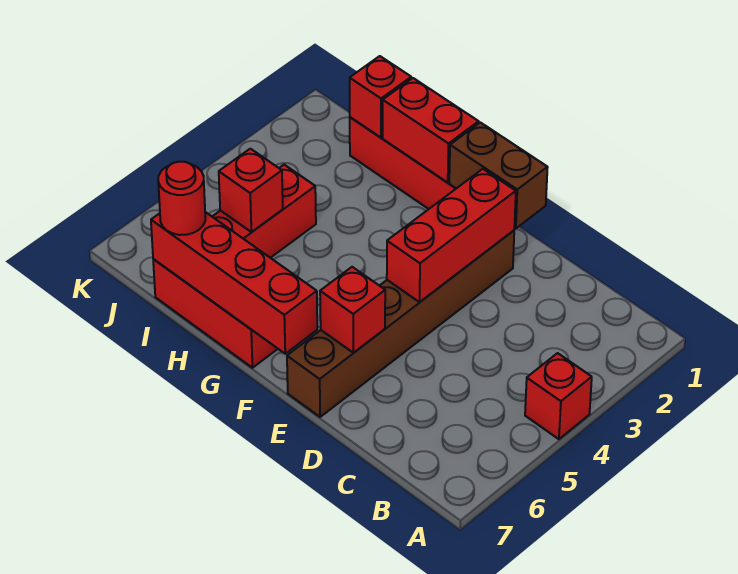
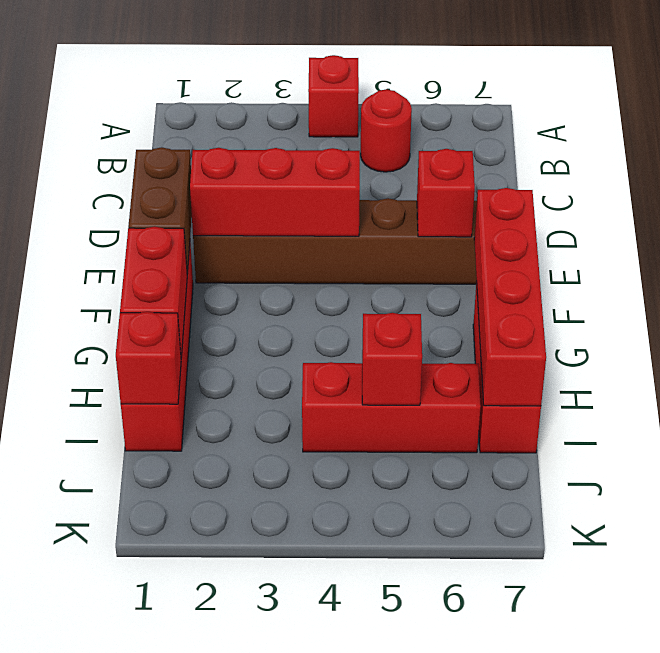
red 1x1 round brick [158,162,205,235] -> red 1x1 round brick moved to [361,89,412,172]

